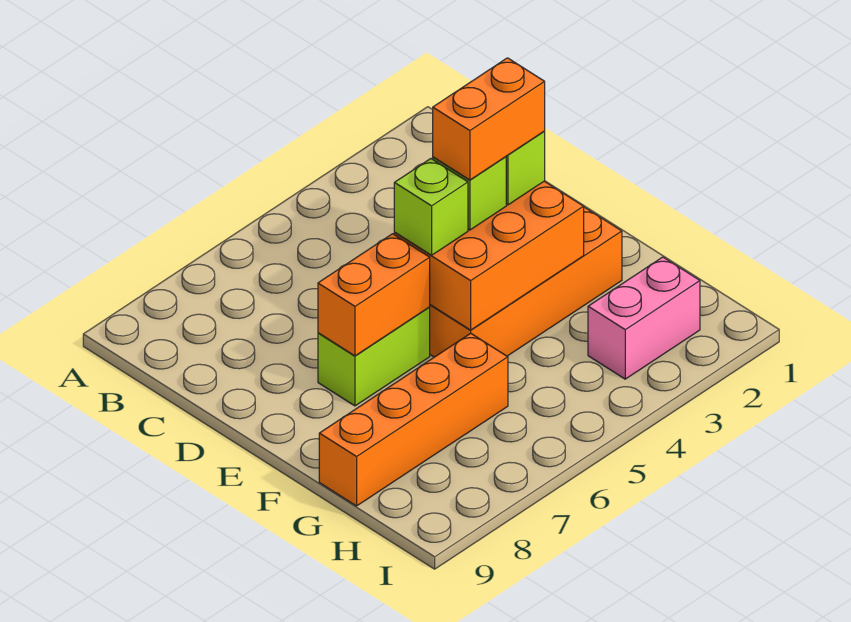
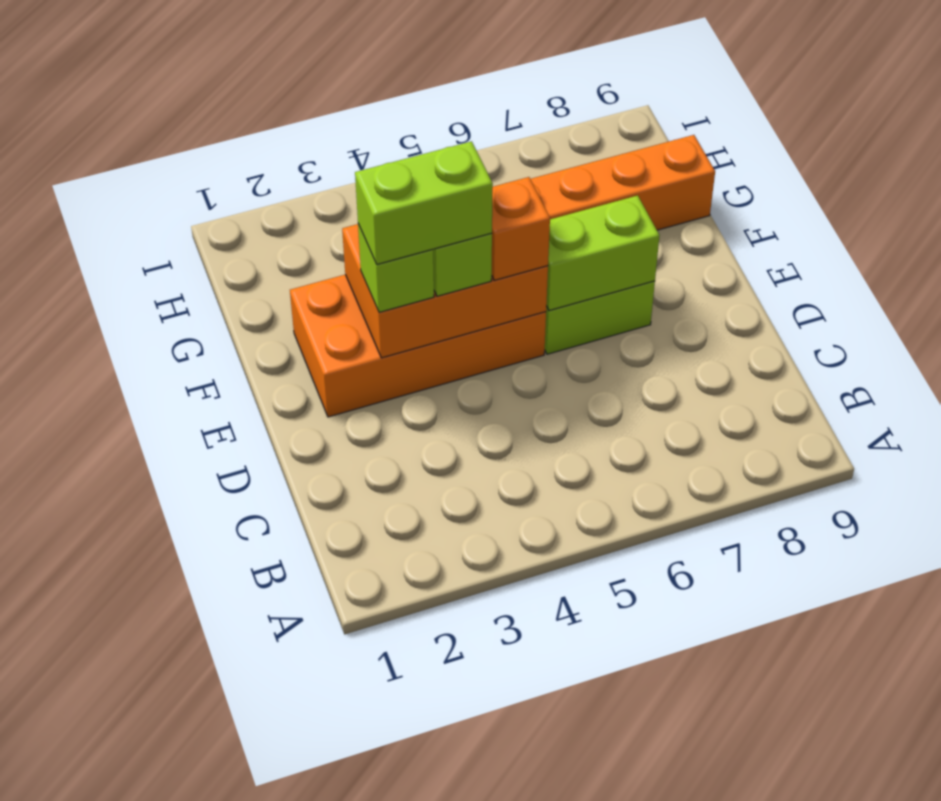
orange 1x2 brick [433,58,545,180] -> lime 1x2 brick [355,141,493,264]
lime 1x1 brick [394,159,468,255] -> orange 1x1 brick [492,177,550,280]
orange 1x2 brick [318,234,430,356] -> lime 1x2 brick [546,195,660,311]
pink 1x2 brick [588,257,700,379] -> none

